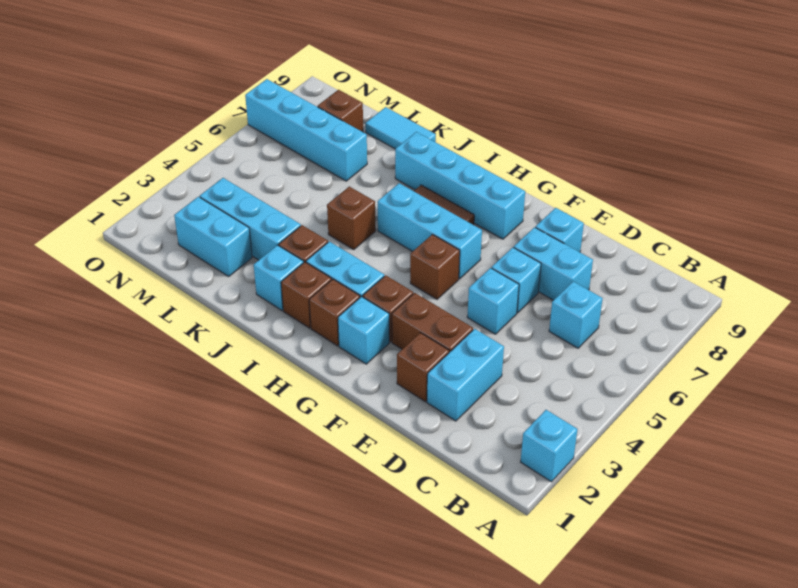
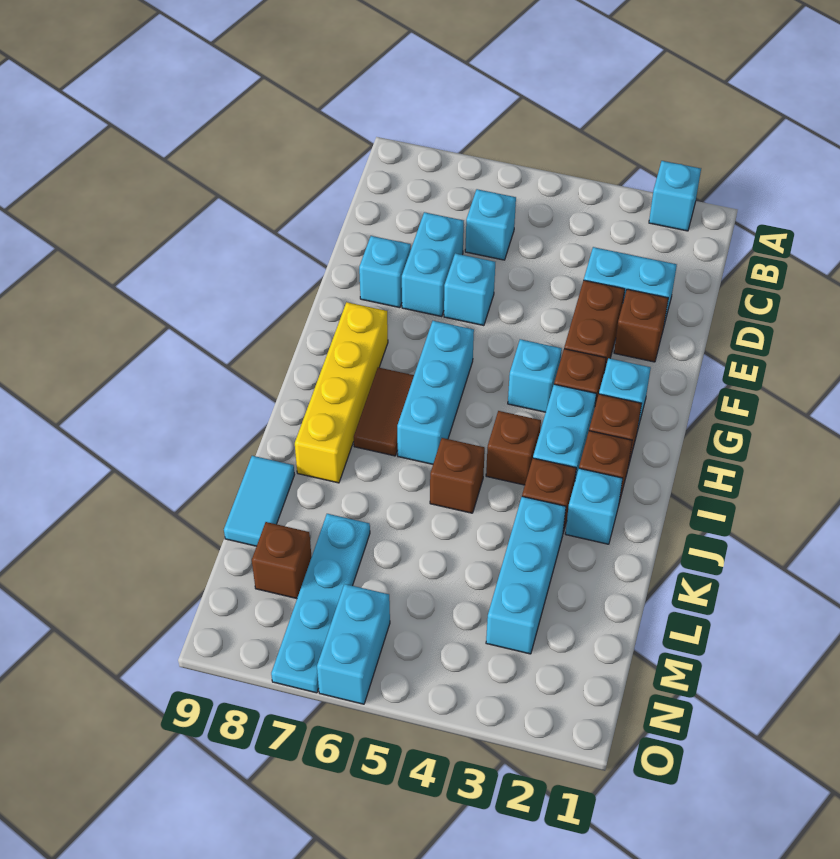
cyan 1x1 brick [467,268,519,334] -> cyan 1x1 brick moved to [508,339,562,412]
brown 1x1 brick [410,234,460,299] -> brown 1x1 brick moved to [486,411,541,485]
cyan 1x4 brick [395,132,525,239] -> yellow 1x4 brick [295,302,388,483]
cyan 1x2 brick [174,197,252,276] -> cyan 1x2 brick moved to [317,584,390,704]
cyan 1x4 brick [245,79,367,181] -> cyan 1x4 plate [271,514,370,693]

